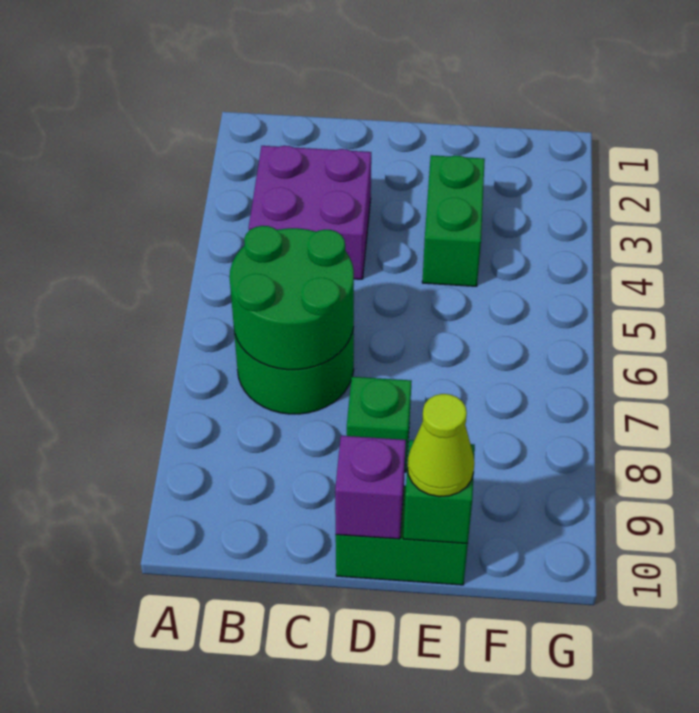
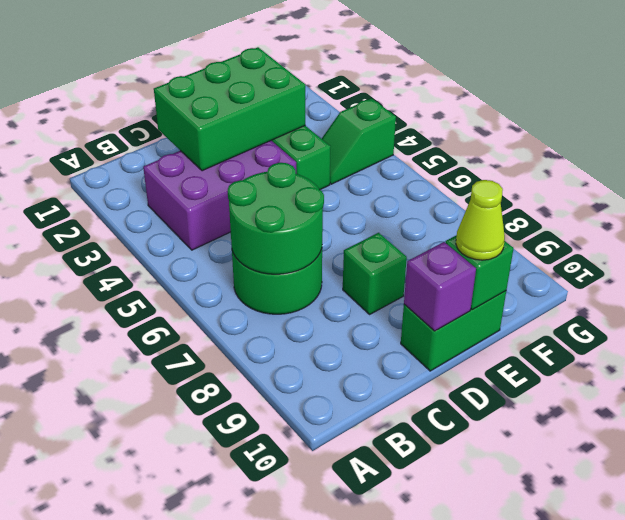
purple 2x2 brick [249,146,371,279] -> purple 2x3 brick [143,141,296,250]
none -> green 2x3 brick [154,47,305,171]
none -> green 1x2 slope [322,98,396,184]

